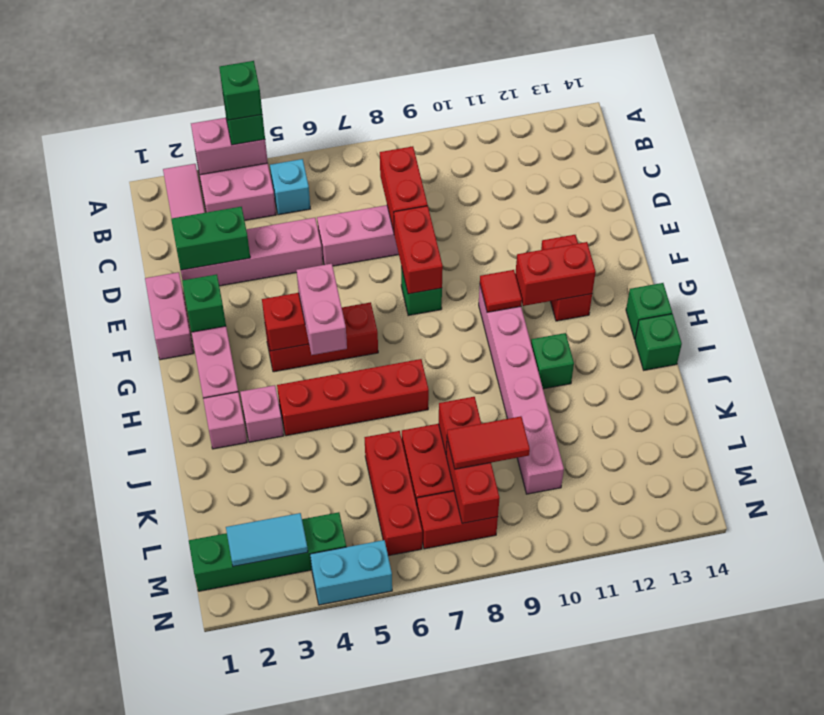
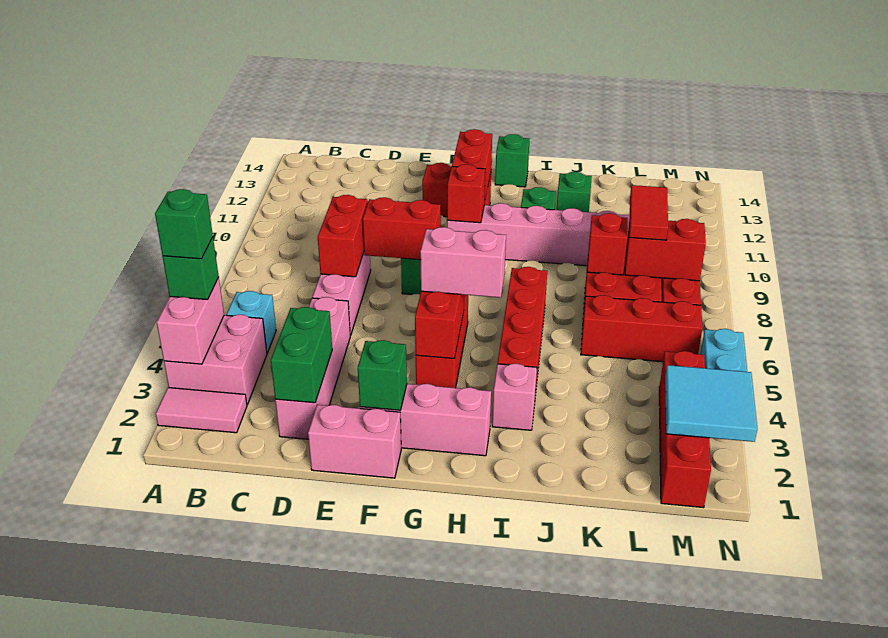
red 1x2 brick [380,146,428,232] -> red 1x2 brick turned to [318,195,368,277]
red 1x1 tile [480,270,522,312] -> red 1x1 brick [447,164,485,223]
pink 1x1 brick [203,392,247,449] -> none
green 1x1 brick [635,314,682,370] -> green 1x1 brick moved to [557,172,592,212]
green 1x4 brick [189,512,346,591] -> red 1x4 brick [659,351,711,508]
cyan 1x2 tile [226,513,308,566] -> cyan 2x2 tile [665,365,757,442]

